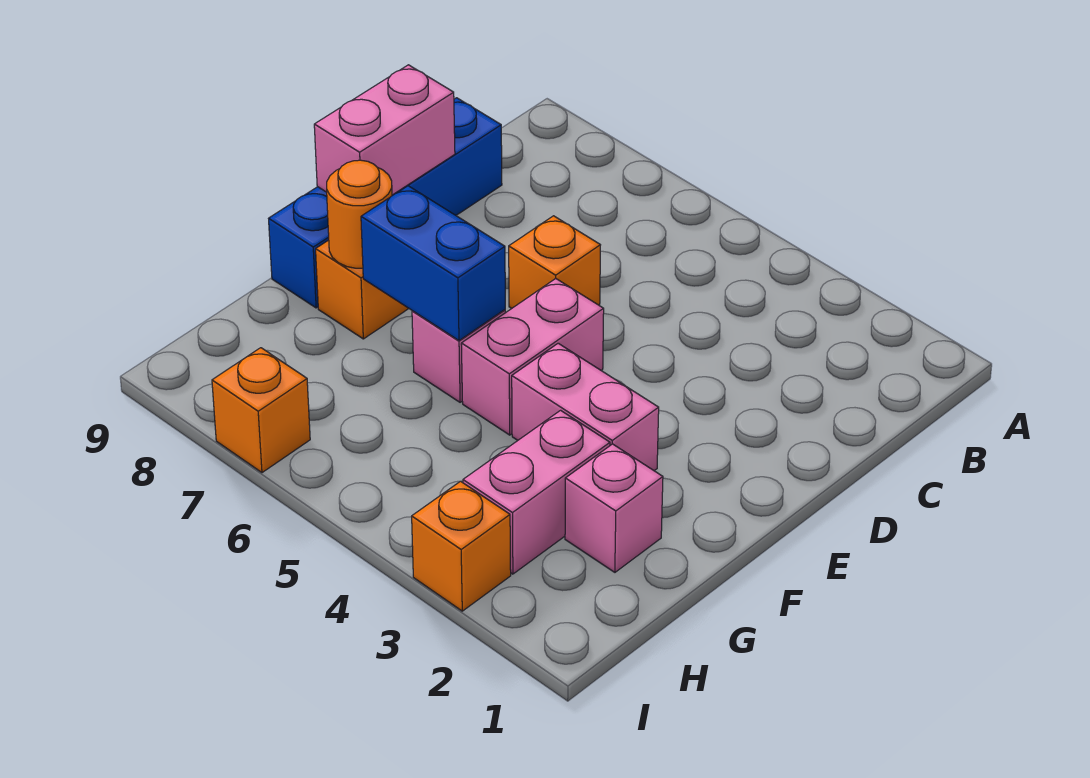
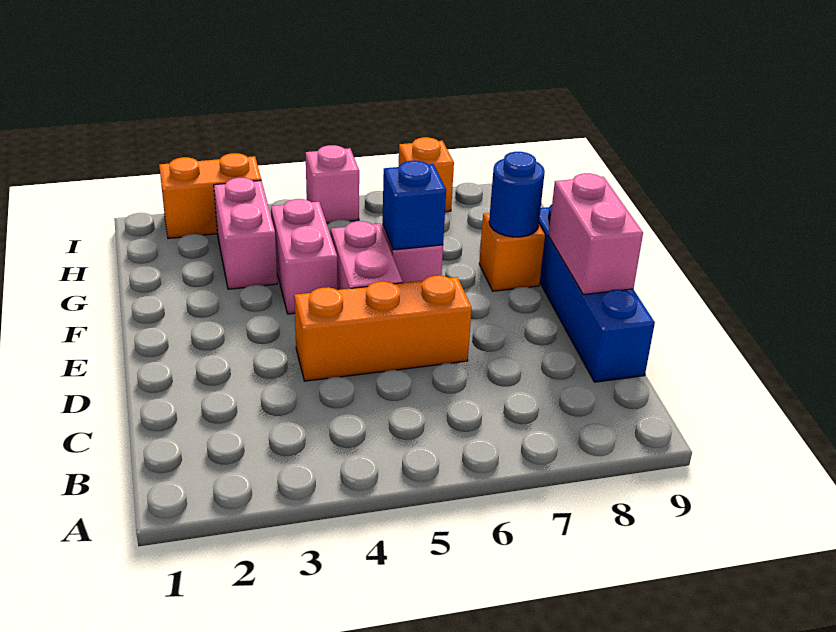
orange 1x1 brick [509,216,600,309] -> orange 1x3 brick [294,275,472,381]
pink 1x2 brick [512,343,659,471] -> pink 1x2 brick turned to [271,199,338,314]
blue 1x2 brick [361,186,505,341] -> blue 1x1 brick [383,161,446,250]
orange 1x1 round brick [327,160,392,268] -> blue 1x1 round brick [489,152,545,237]
pink 1x1 brick [565,444,663,572] -> pink 1x1 brick moved to [306,145,359,223]
orange 1x1 brick [412,481,511,611] -> orange 1x2 brick [159,153,261,239]

